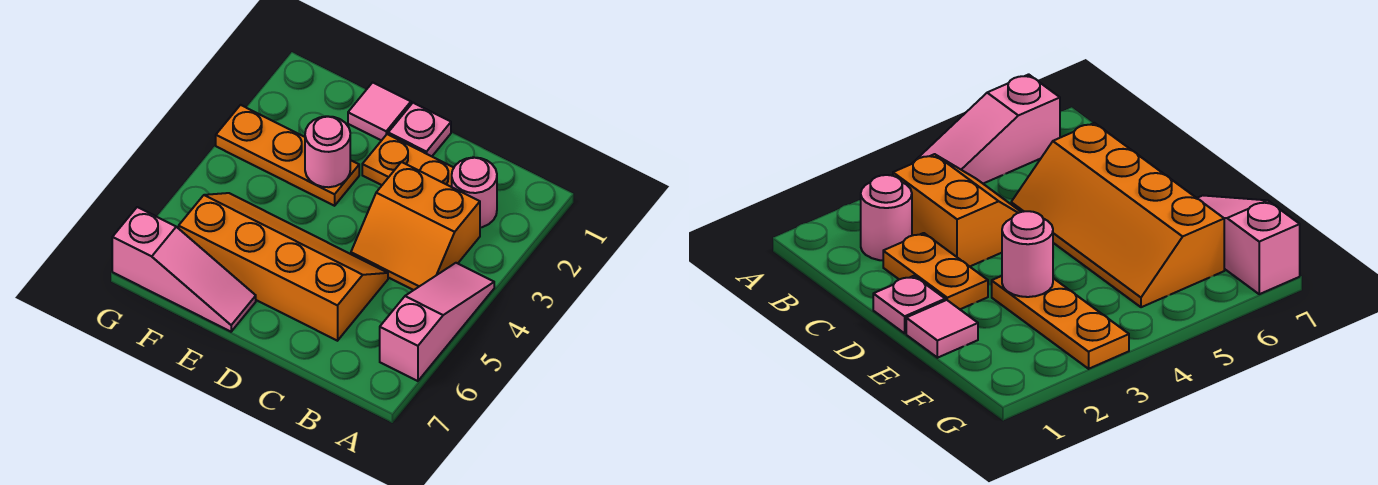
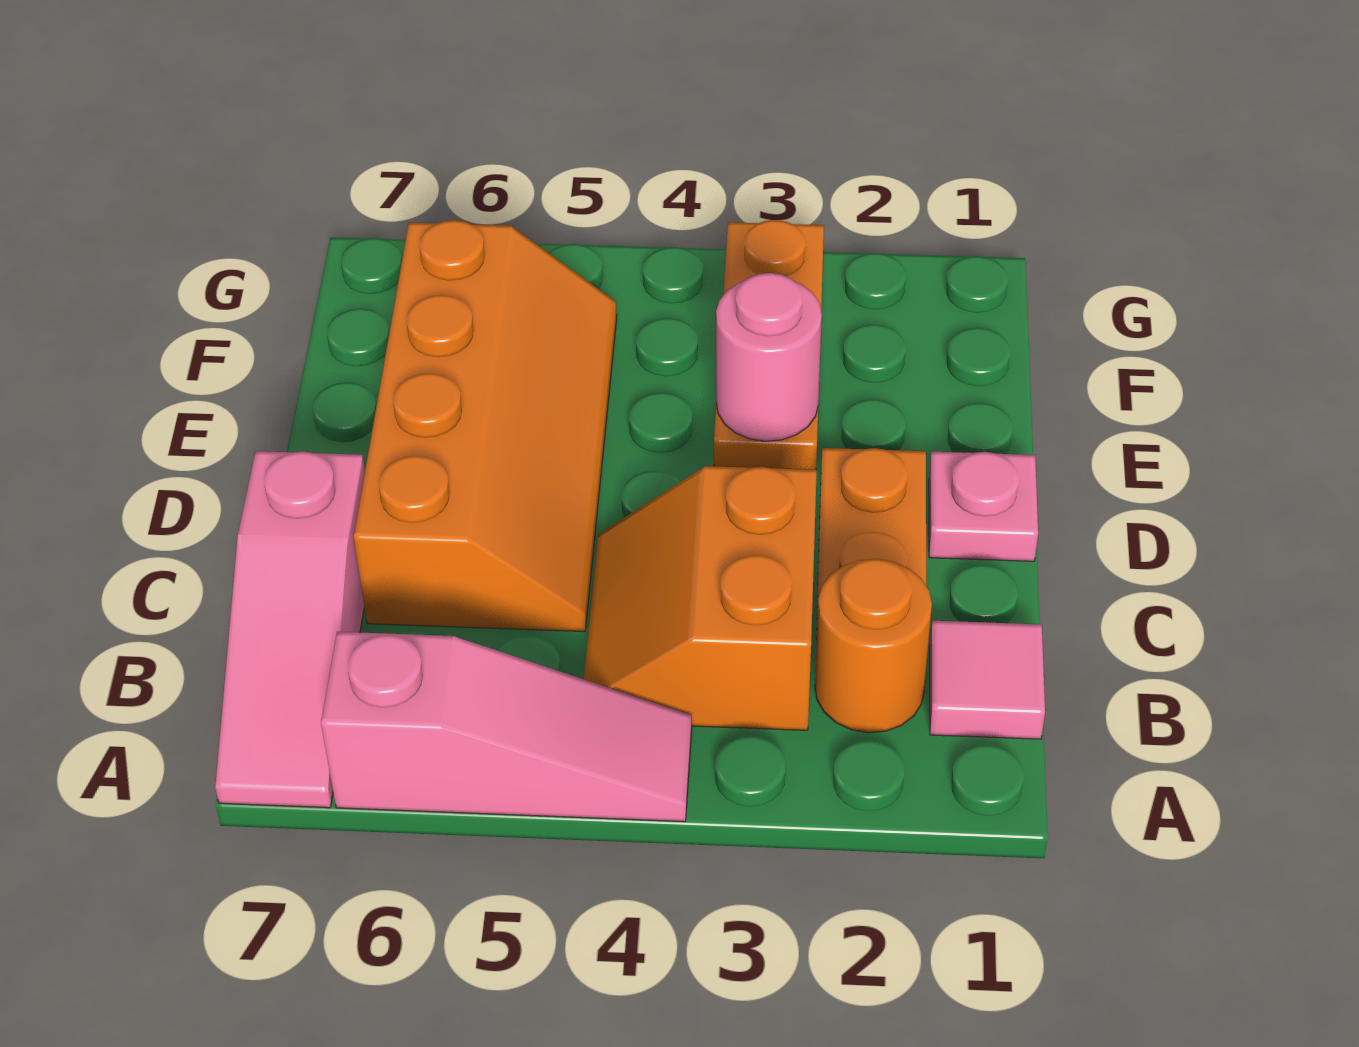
pink 1x1 round brick [452,157,497,228] -> orange 1x1 round brick [815,559,932,733]
pink 1x1 tile [348,82,411,141] -> pink 1x1 tile moved to [930,621,1045,739]
pink 1x3 slope [112,207,256,332] -> pink 1x3 slope moved to [215,451,365,808]

